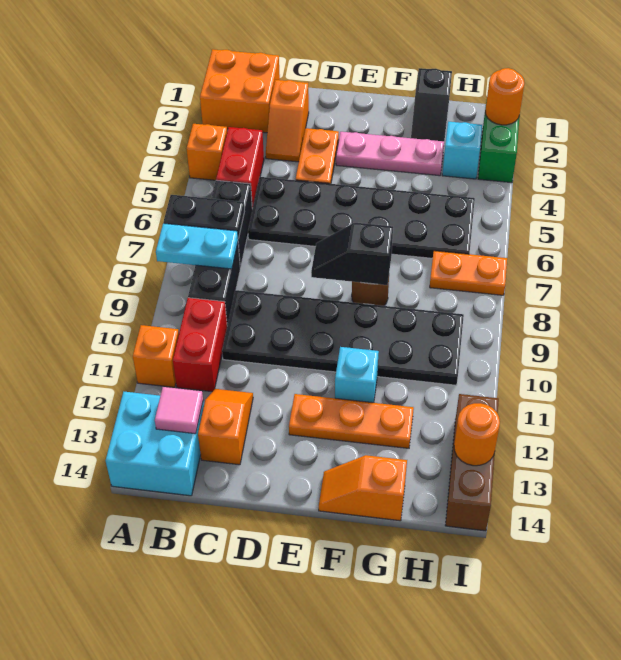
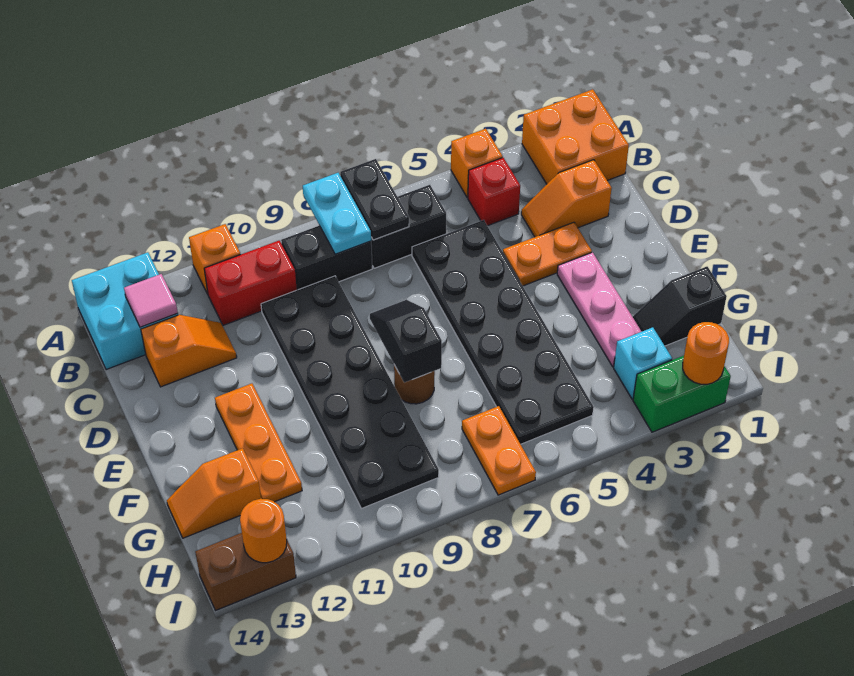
red 1x2 brick [216,127,264,209] -> red 1x1 brick [468,158,520,226]
cyan 1x1 brick [335,347,379,403] -> none
orange 1x2 slope [319,455,407,521] -> orange 1x2 slope turned to [167,448,261,538]
brown 1x3 brick [445,394,499,531] -> brown 1x2 brick [195,533,296,610]

